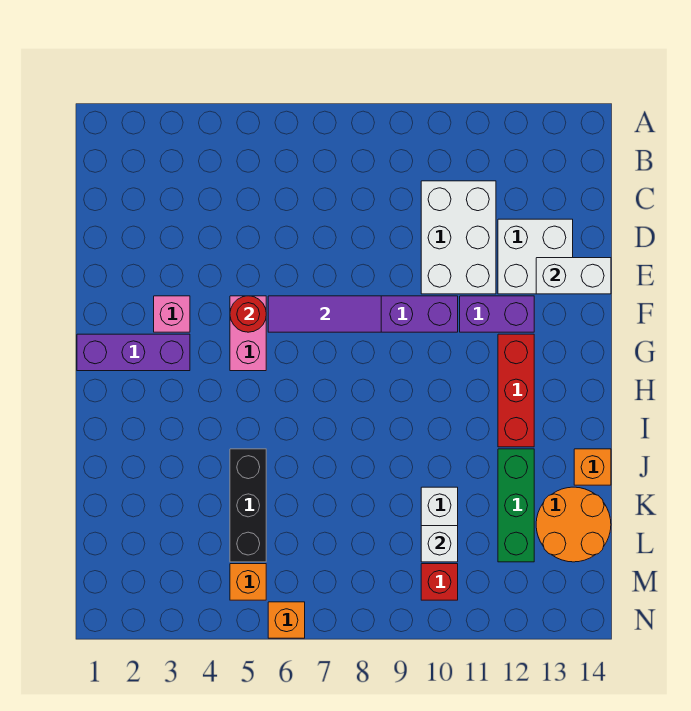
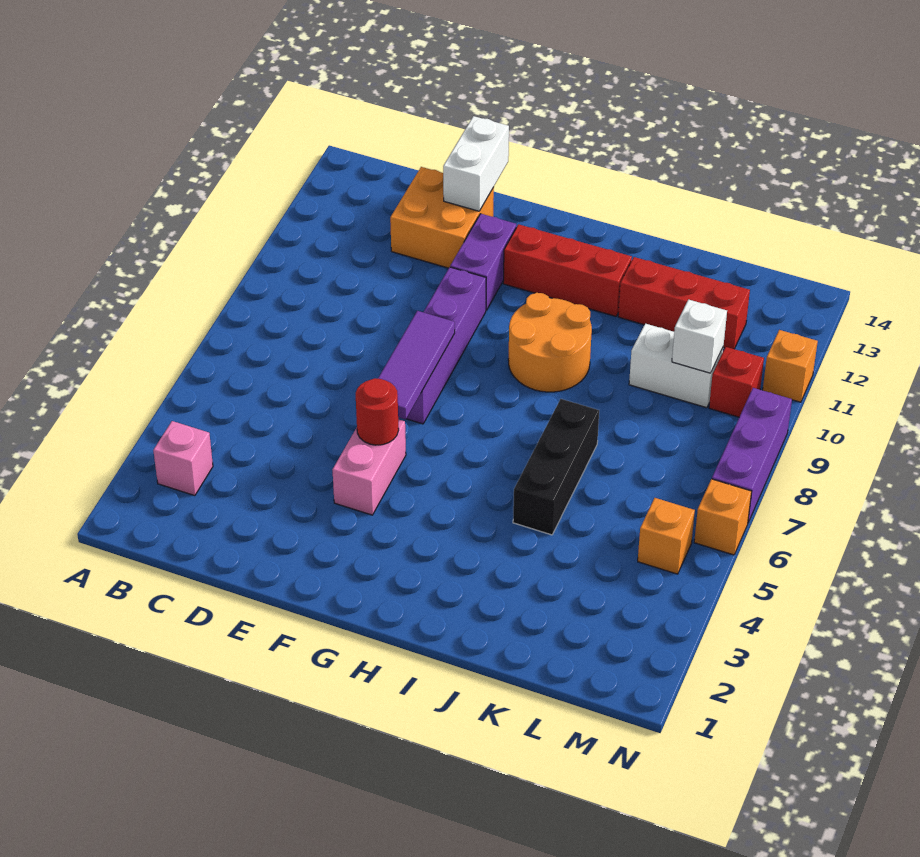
white 2x3 brick [421,181,496,294] -> none
white 2x2 brick [498,219,573,294] -> orange 2x2 brick [390,167,494,268]
pink 1x1 brick [154,296,190,332] -> pink 1x1 brick moved to [153,421,213,496]
pink 1x2 brick [230,296,266,371] -> pink 1x2 brick turned to [332,419,406,515]
purple 1x3 brick [77,334,190,371] -> purple 1x3 brick moved to [712,388,792,522]
black 1x3 brick [230,449,266,562] -> black 1x3 brick turned to [513,399,599,535]
green 1x3 brick [498,449,534,562] -> red 1x3 brick [618,257,750,349]
orange 1x1 brick [574,449,611,485] -> orange 1x1 brick moved to [763,330,818,402]
orange 2x2 round brick [536,487,611,562] -> orange 2x2 round brick moved to [508,293,592,392]

